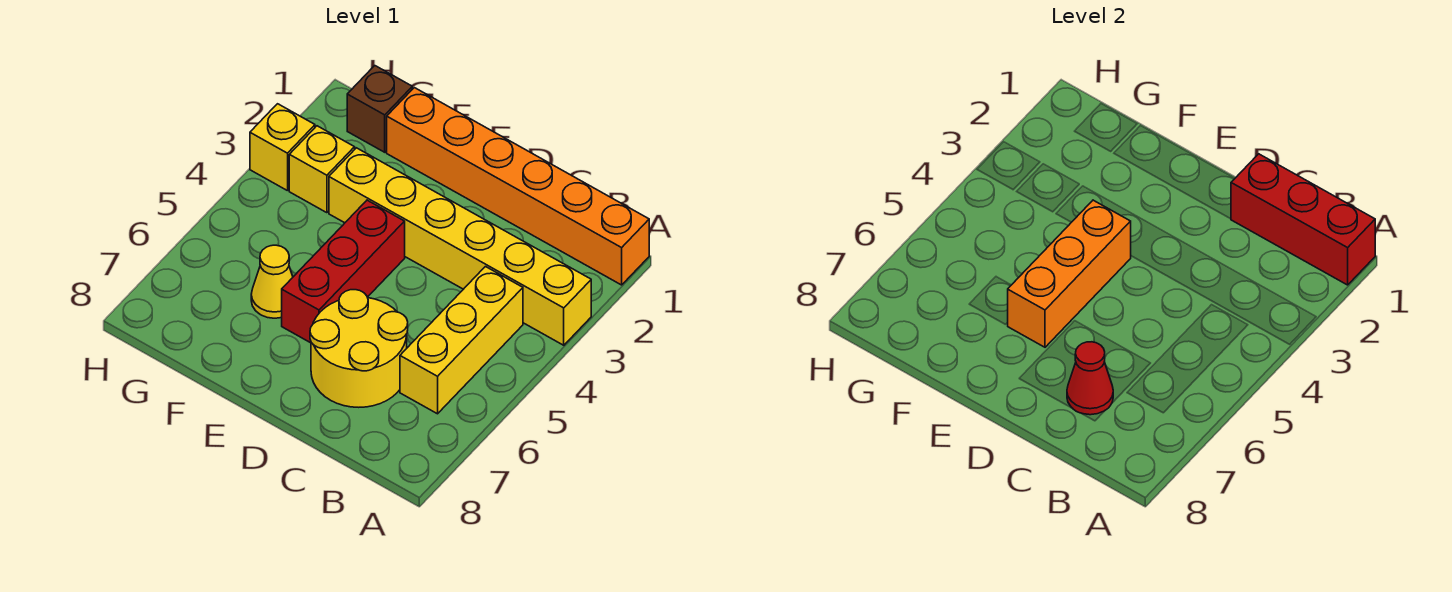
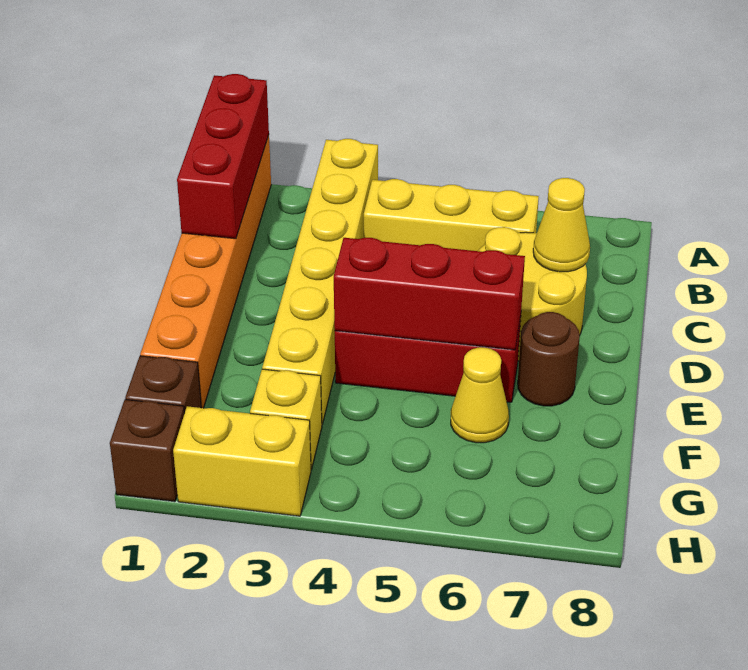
red 1x1 cone [1067,342,1113,415] -> yellow 1x1 cone [533,178,590,272]
orange 1x3 brick [1007,200,1131,347] -> red 1x3 brick [334,238,525,350]
none -> brown 1x1 round brick [518,312,580,406]
none -> brown 1x1 brick [110,399,184,502]
yellow 1x1 brick [250,104,315,191] -> yellow 1x2 brick [173,406,311,516]

